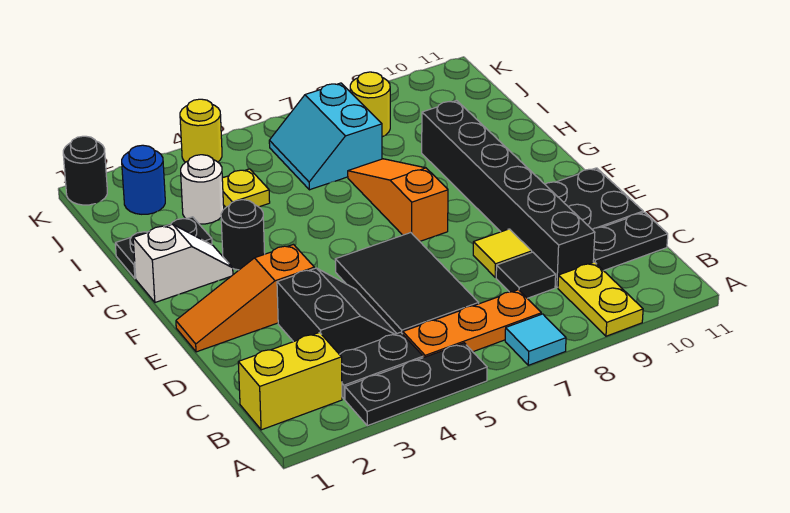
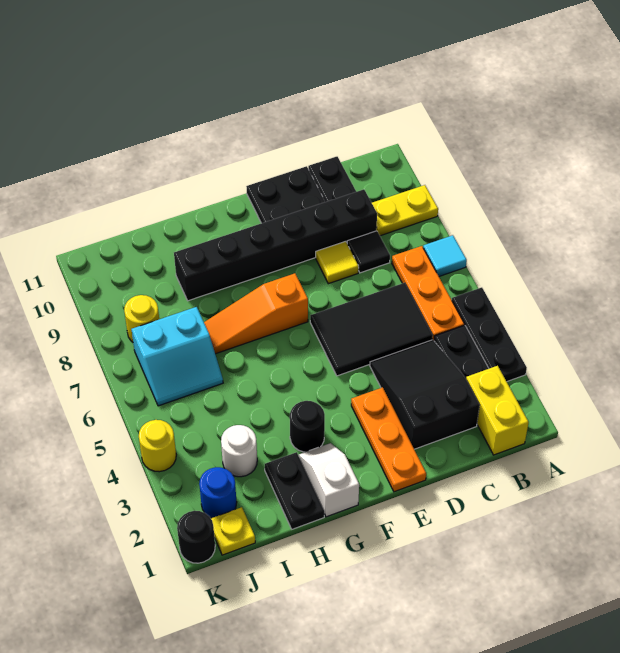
black 2x2 slope [277,268,397,354] -> black 2x3 slope [370,340,480,449]
orange 1x3 slope [176,245,314,352] -> orange 1x3 plate [351,387,426,492]
yellow 1x1 plate [222,169,270,207] -> yellow 1x1 plate moved to [211,507,255,555]

